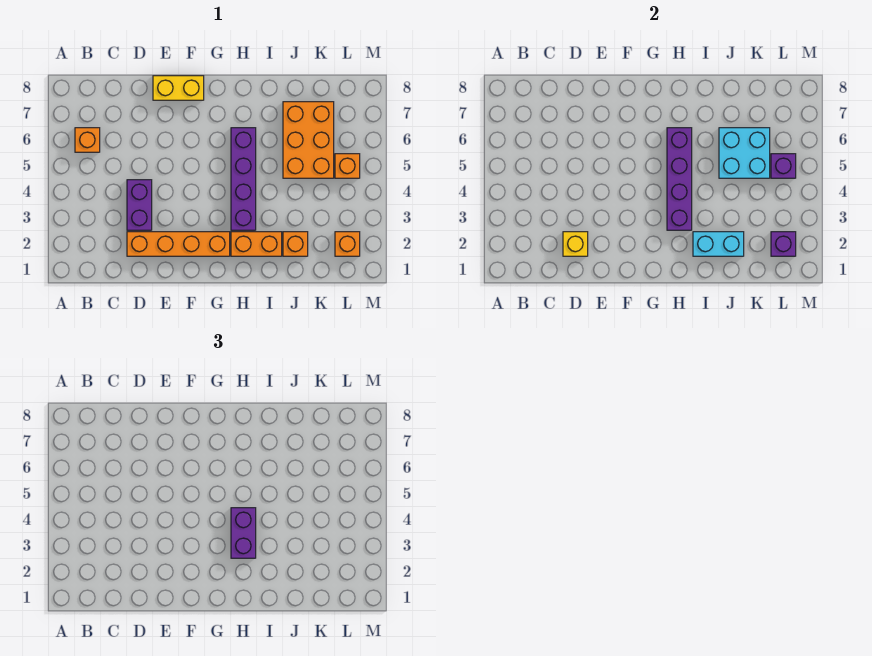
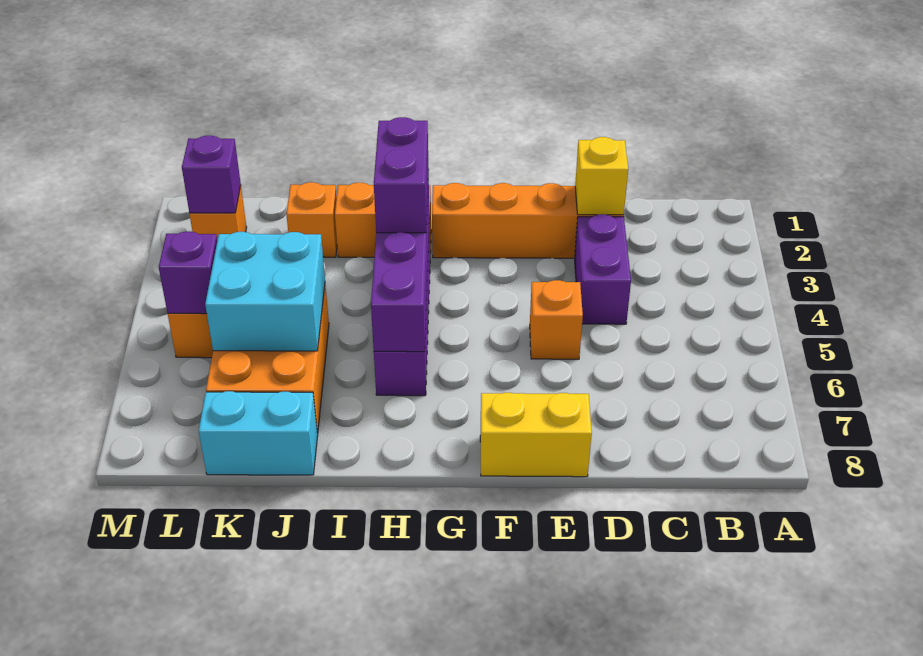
orange 1x1 brick [75,128,100,152] -> orange 1x1 brick moved to [530,280,583,359]
cyan 1x2 brick [693,232,744,256] -> cyan 1x2 brick moved to [199,391,318,475]

